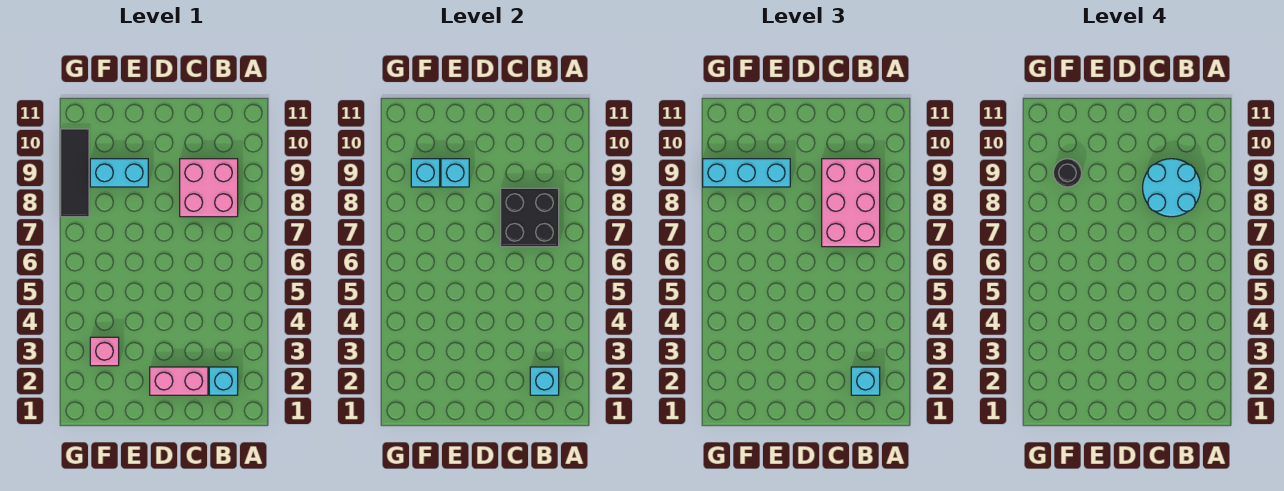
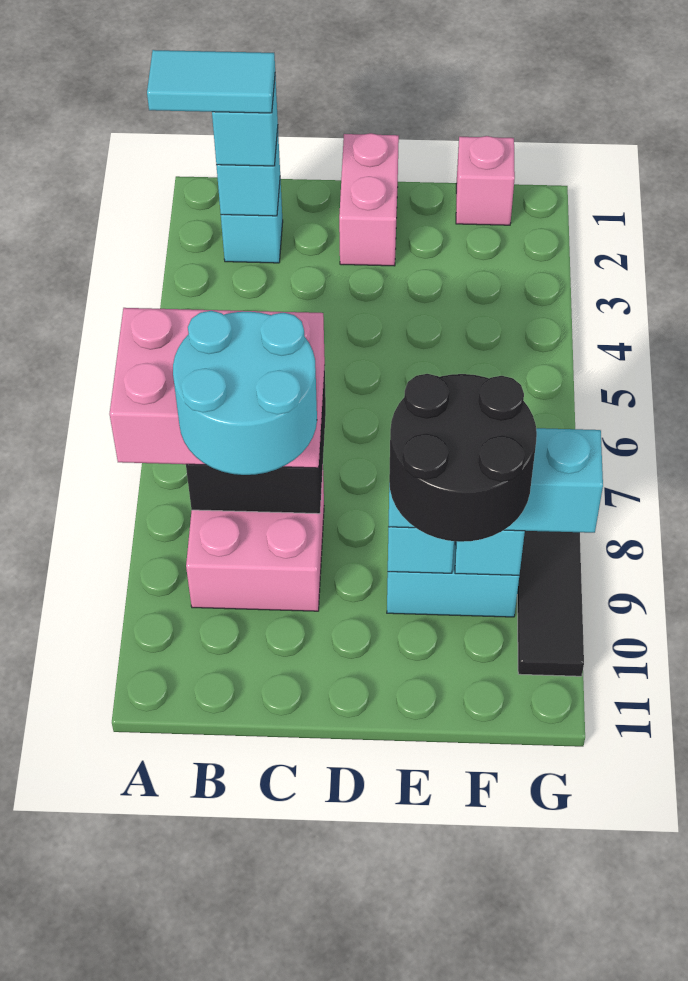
none -> cyan 1x2 tile [147,50,275,113]
pink 2x3 brick [822,159,880,247] -> pink 2x3 brick turned to [110,308,325,468]
pink 1x2 brick [150,367,208,395] -> pink 1x2 brick turned to [339,133,399,266]
pink 1x1 brick [90,337,119,366] -> pink 1x1 brick moved to [456,136,515,225]
black 1x1 round brick [1053,159,1082,187] -> black 2x2 round brick [389,374,537,542]

